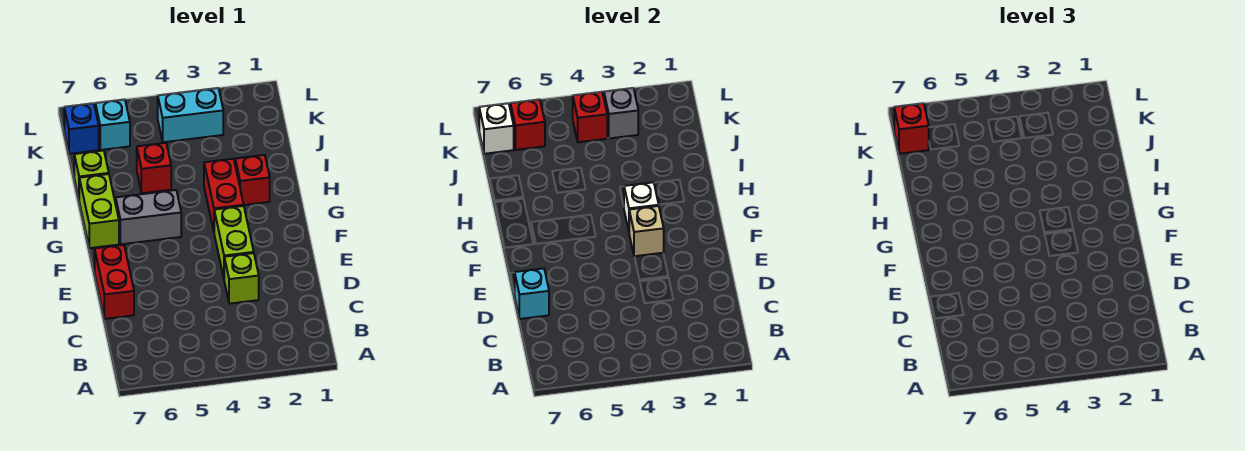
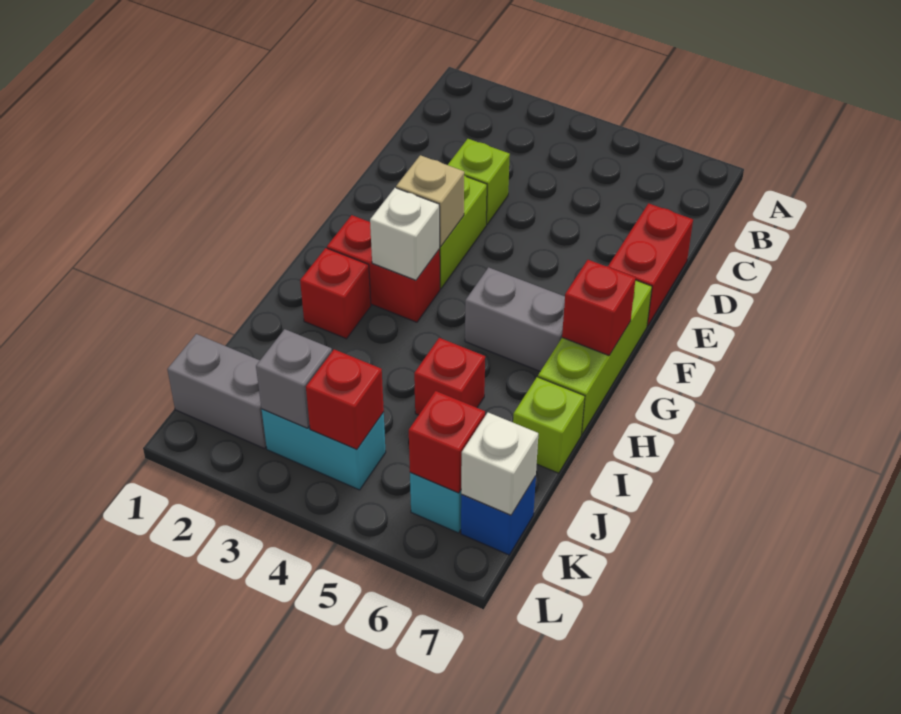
cyan 1x1 brick [515,268,549,319] -> none
red 1x2 brick [204,159,244,231] -> red 1x2 brick turned to [327,215,440,322]
lime 1x2 brick [79,174,119,248] -> lime 1x3 brick [538,280,652,434]
none -> grey 1x2 brick [167,334,266,449]
red 1x1 brick [894,103,929,154] -> red 1x1 brick moved to [562,260,636,356]

